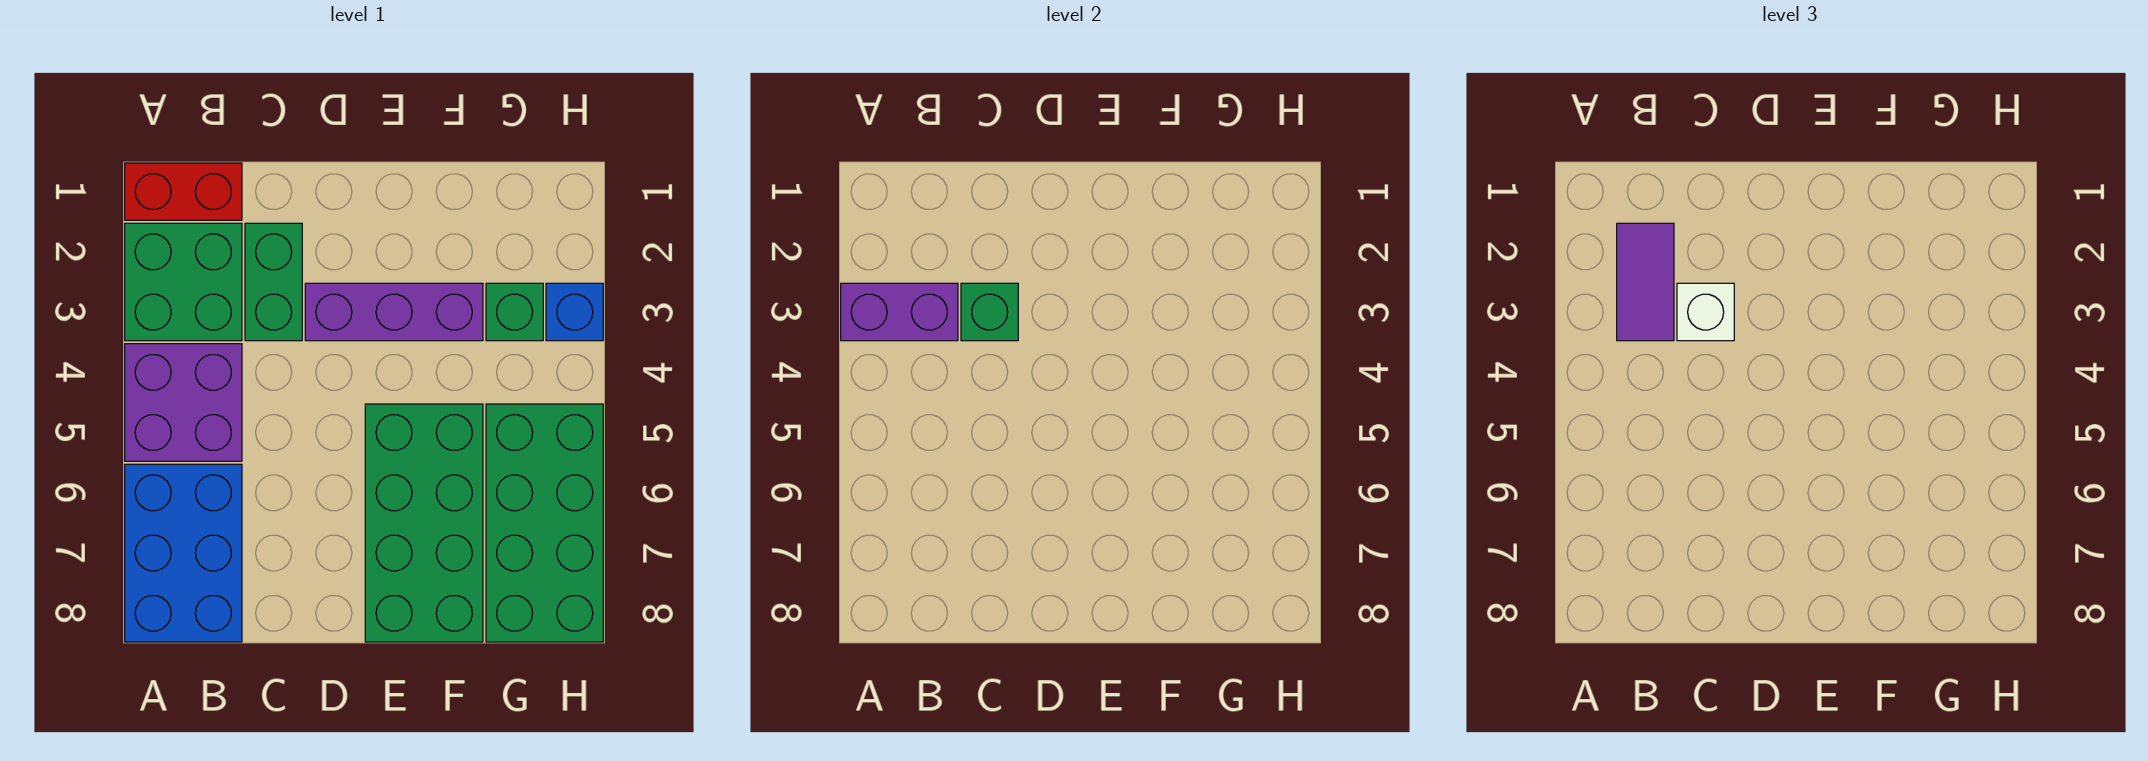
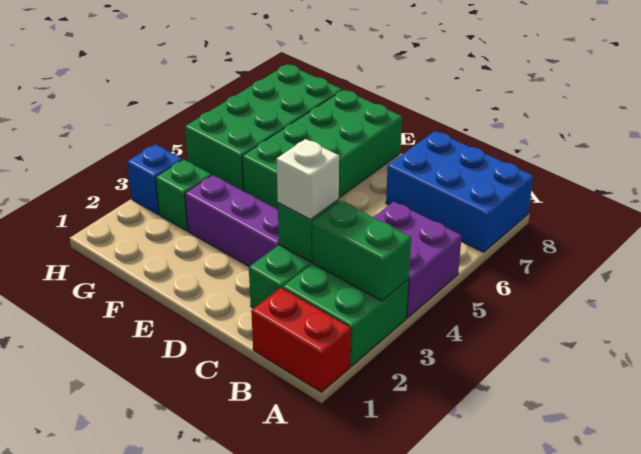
purple 1x2 brick [841,283,958,341] -> green 1x2 brick [312,201,411,301]
blue 2x3 brick [125,464,242,642] -> blue 2x3 brick turned to [386,131,533,252]
purple 1x2 tile [1617,223,1674,341] -> none

